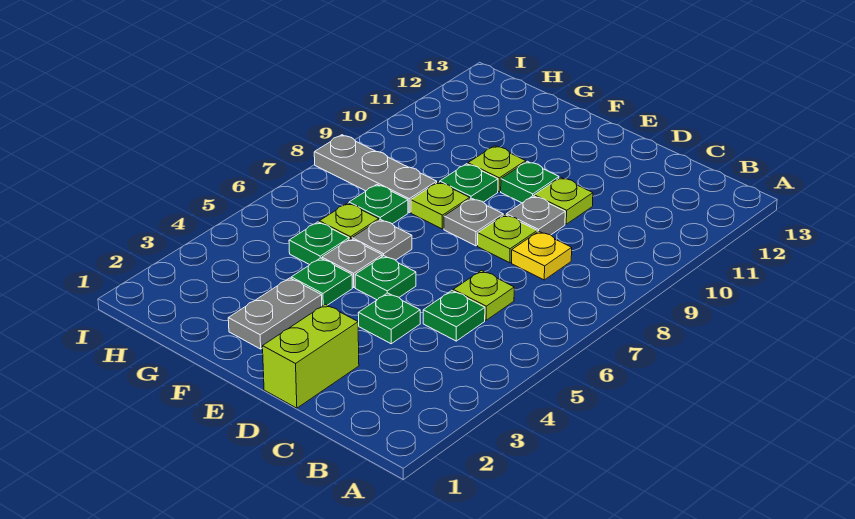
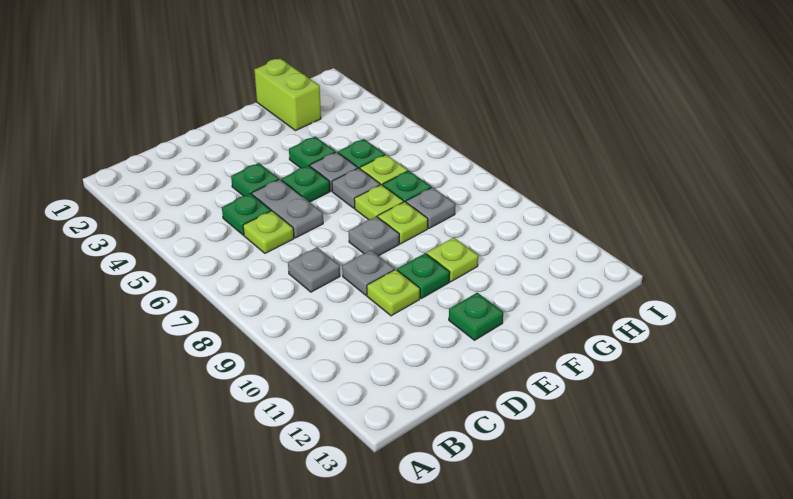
yellow 1x1 plate [512,232,572,280] -> grey 1x1 plate [288,247,340,292]
lime 1x2 brick [263,304,359,408] -> lime 1x2 brick moved to [255,59,321,131]
lime 1x1 plate [478,215,537,263] -> lime 1x1 plate moved to [354,185,404,220]
grey 1x2 plate [228,278,322,349] -> grey 1x2 plate moved to [252,179,323,238]
green 1x1 plate [440,164,498,202] -> green 1x1 plate moved to [449,293,503,340]
grey 1x3 plate [314,135,437,213] -> grey 1x1 plate [406,187,455,229]

